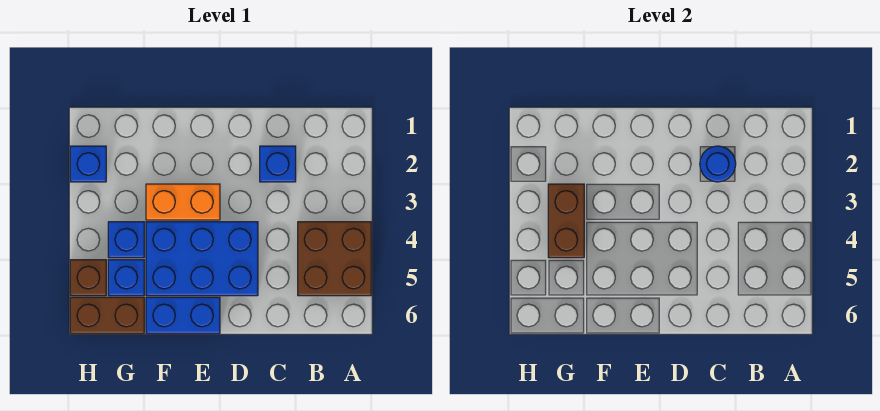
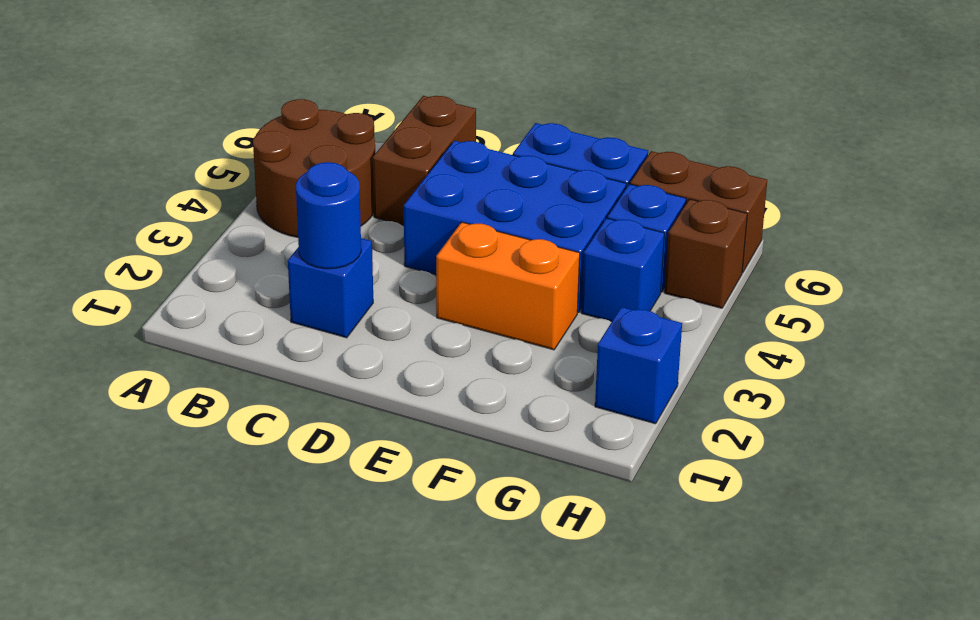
brown 2x2 brick [298,222,371,296] -> brown 2x2 round brick [253,99,375,237]
brown 1x2 brick [548,184,584,258] -> brown 1x2 brick moved to [373,96,476,225]

